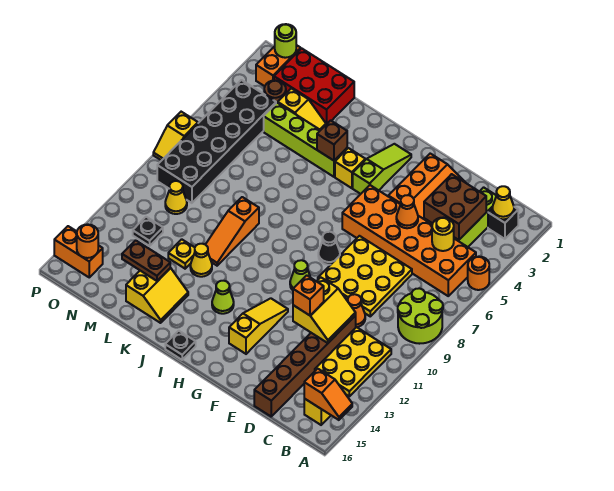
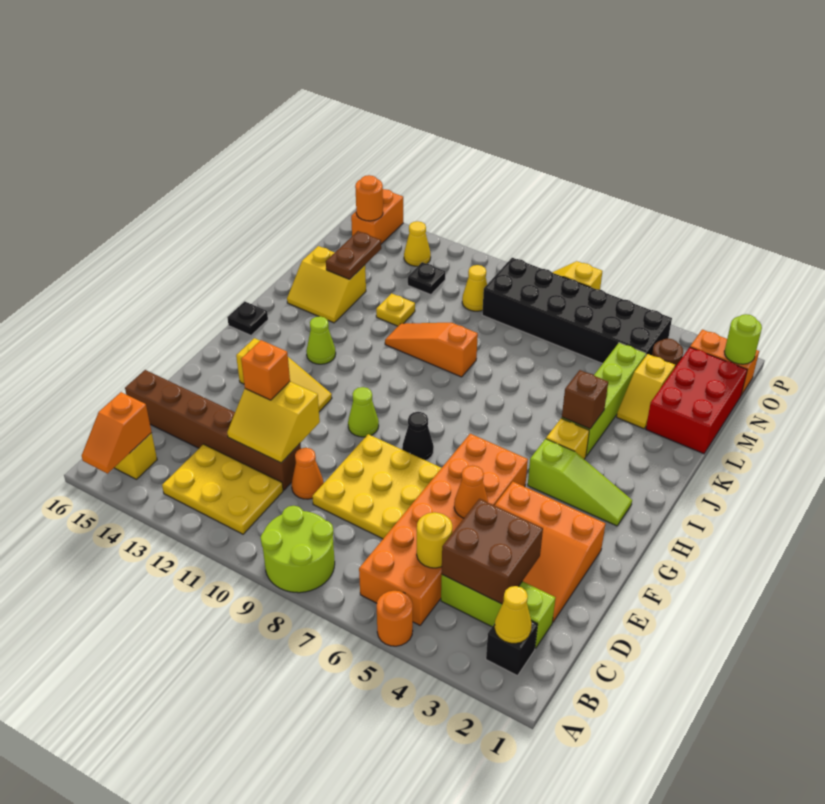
yellow 1x1 cone [190,244,212,277] -> yellow 1x1 cone moved to [404,221,431,266]

